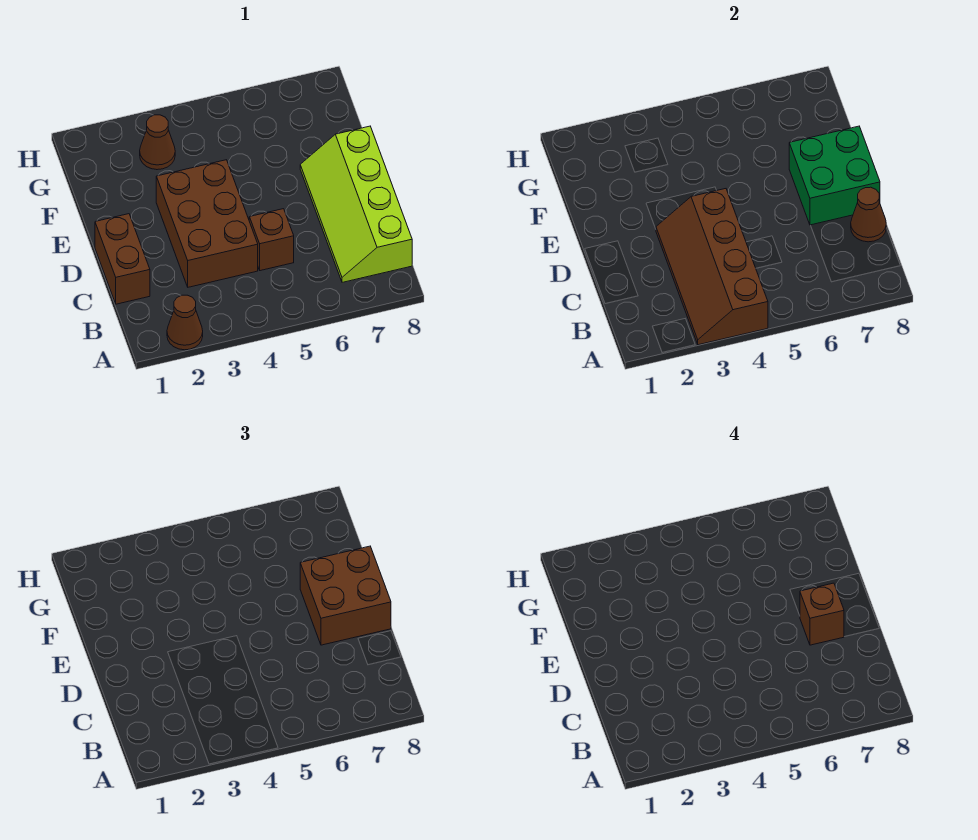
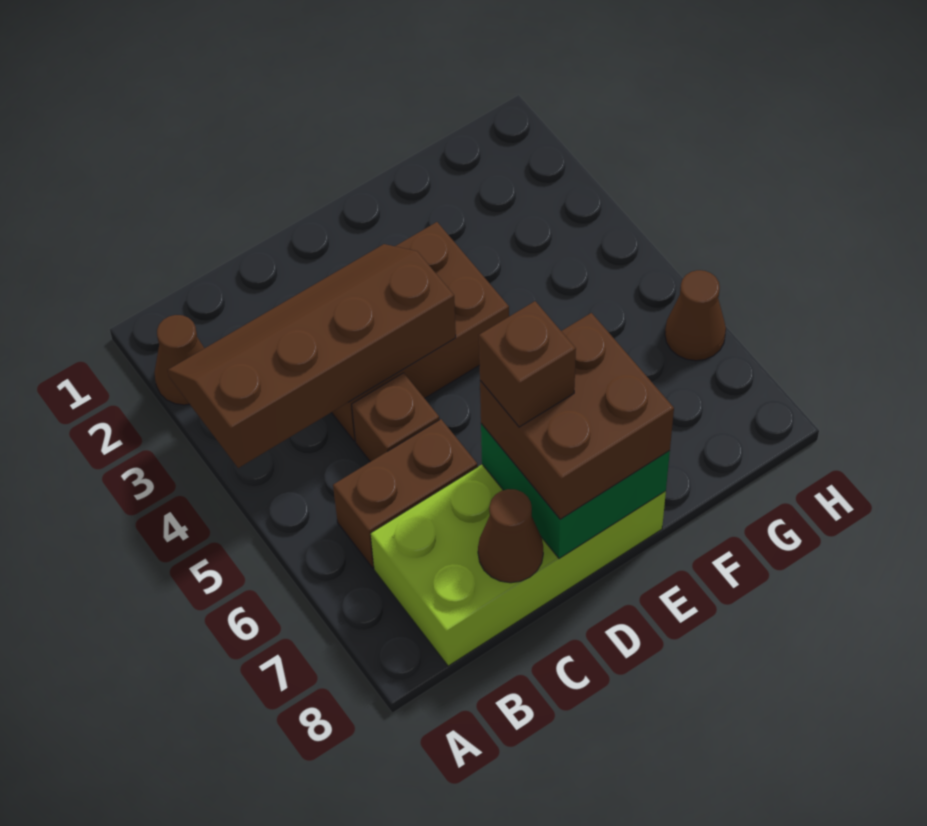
lime 2x4 slope [300,126,412,282] -> lime 2x4 brick [371,465,666,666]
brown 1x2 brick [95,214,150,304] -> brown 1x2 brick moved to [333,419,478,568]
brown 1x1 cone [140,115,175,170] -> brown 1x1 cone moved to [665,270,726,361]

